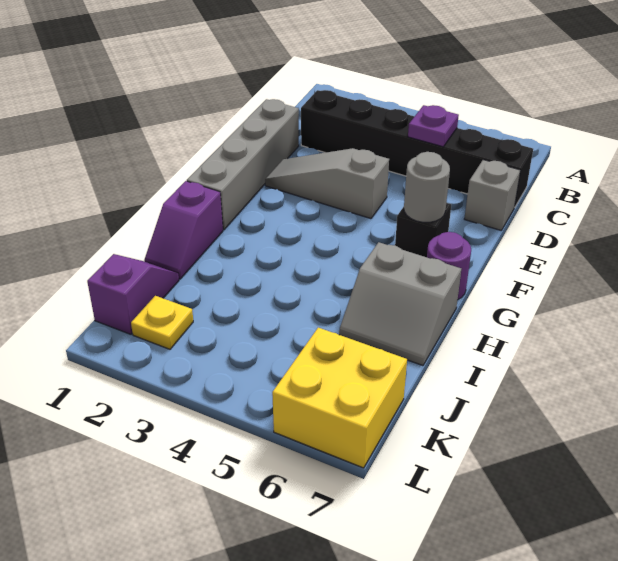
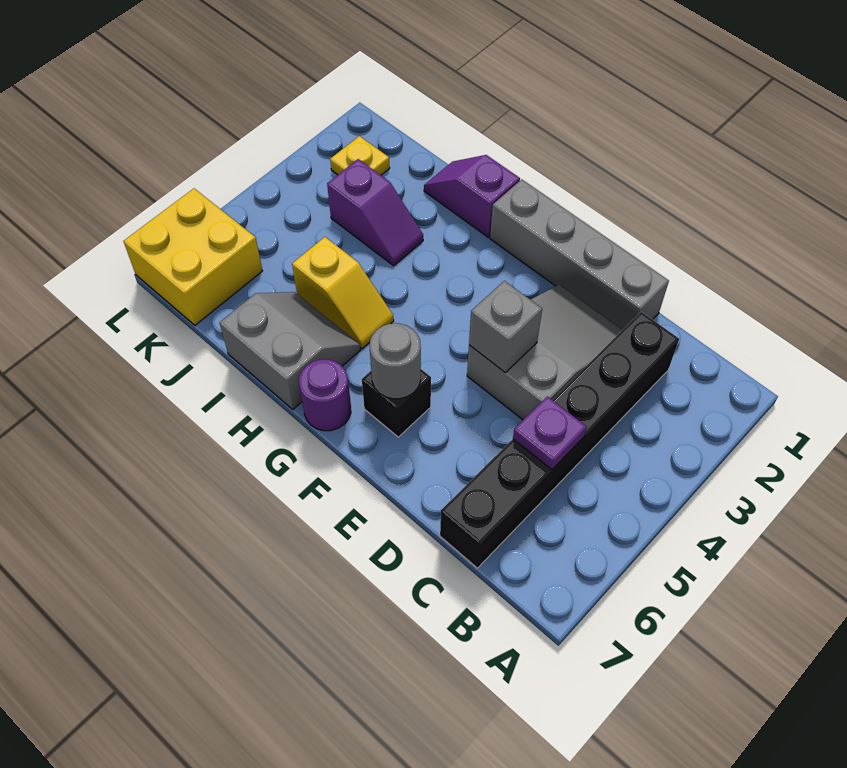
grey 1x1 brick [464,160,520,230] -> grey 1x1 brick moved to [469,281,542,373]
grey 1x3 slope [265,148,389,219] -> grey 2x3 slope [467,285,622,420]
none -> yellow 1x2 slope [292,237,394,349]
grey 2x2 slope [339,242,461,365] -> grey 2x2 slope turned to [220,292,360,409]
purple 1x2 slope [87,254,179,334] -> purple 1x2 slope moved to [327,159,423,266]

